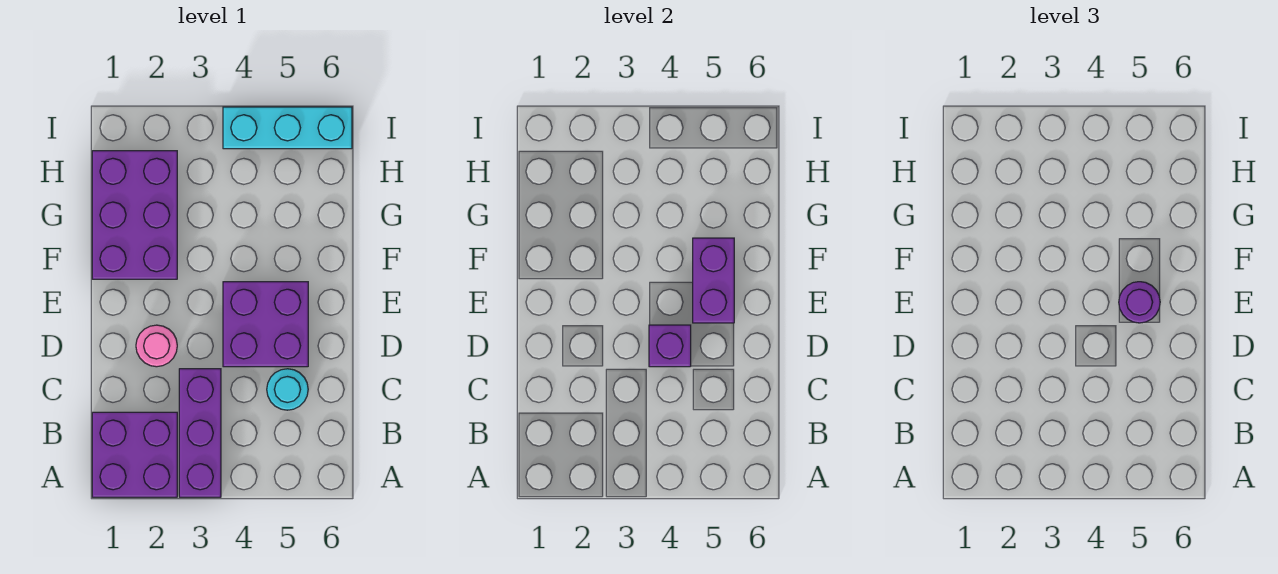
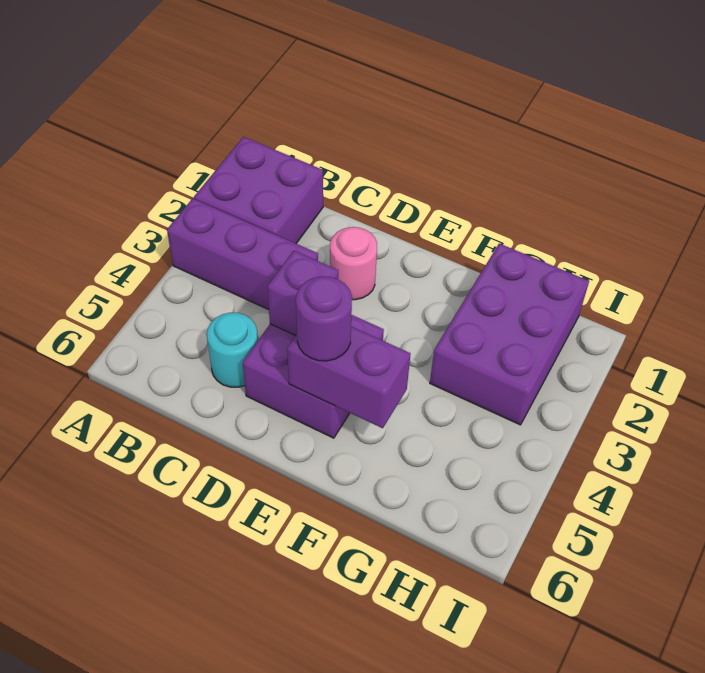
purple 2x3 brick [92,151,177,279] -> purple 2x3 brick turned to [430,244,589,425]
cyan 1x3 brick [223,107,352,149] -> none

